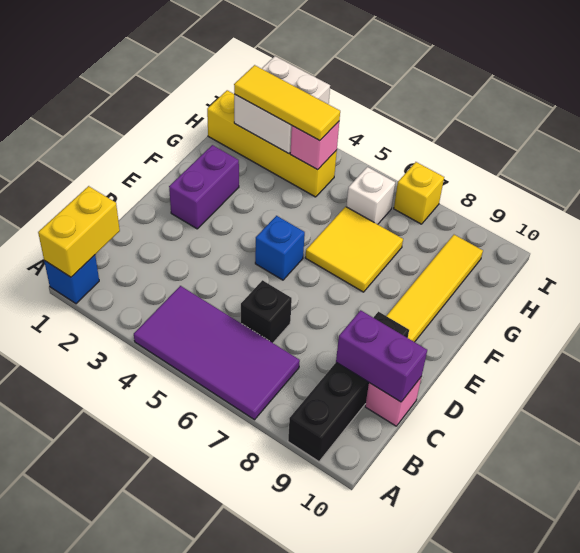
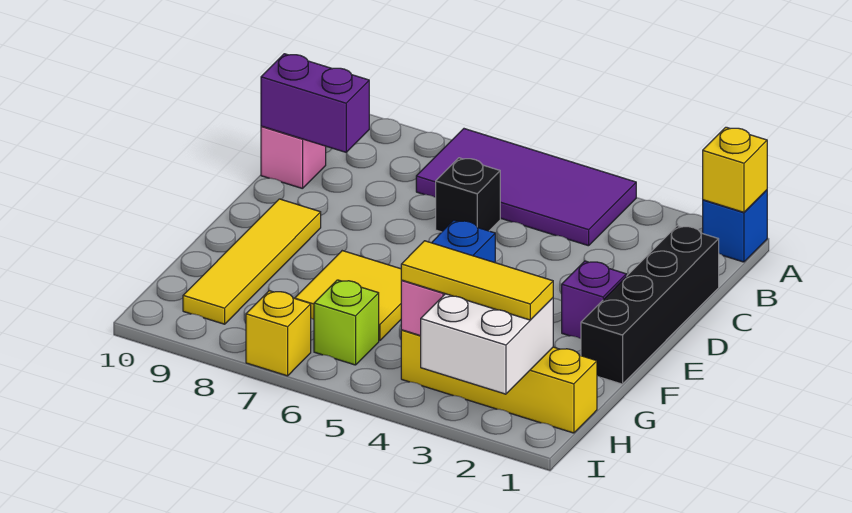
yellow 1x2 brick [38,186,120,277] -> yellow 1x1 brick [703,127,767,212]
black 1x4 brick [288,312,409,462] -> black 1x4 brick moved to [581,226,719,384]
purple 1x2 brick [169,145,239,229] -> purple 1x1 brick [562,261,626,339]
white 1x1 brick [346,167,395,224] -> lime 1x1 brick [314,280,379,365]

